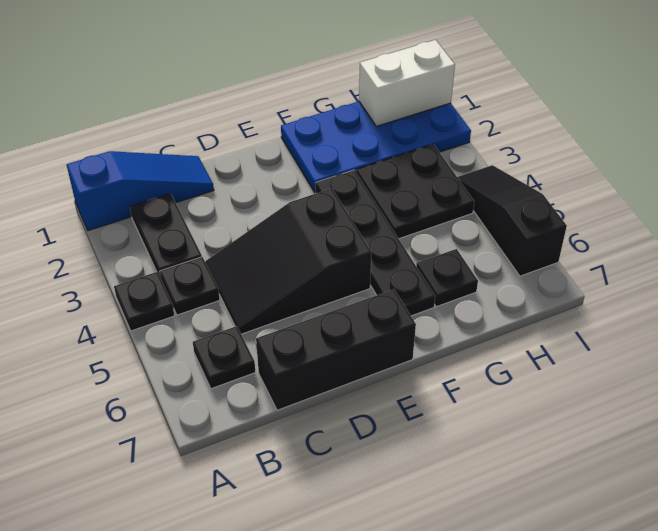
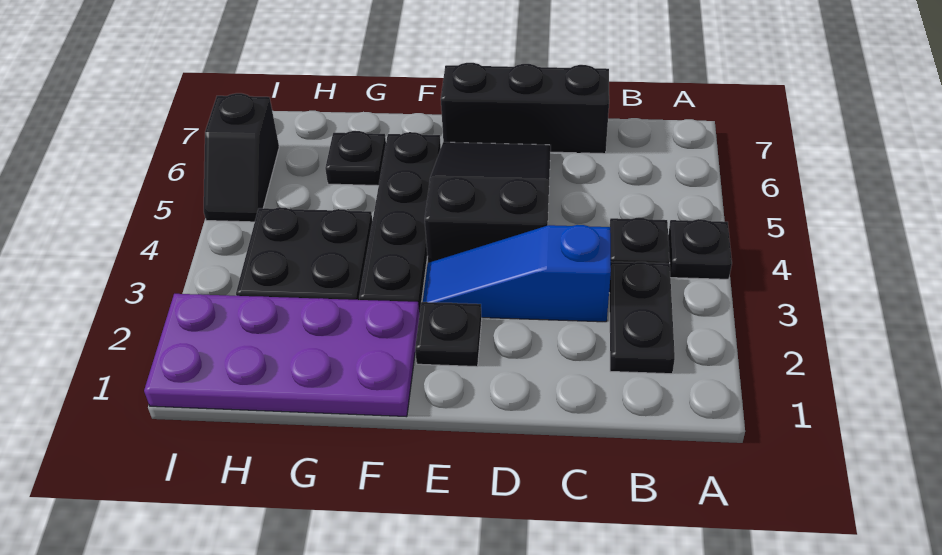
blue 1x3 slope [67,151,214,231] -> blue 1x3 slope moved to [423,225,611,322]
black 1x1 plate [193,326,255,389] -> black 1x1 plate moved to [415,302,482,367]
black 2x3 slope [205,188,372,334] -> black 2x3 slope turned to [425,142,551,263]
blue 2x4 plate [281,101,471,193] -> purple 2x4 plate [144,294,419,417]
white 1x2 brick [359,40,455,126] -> none
black 1x3 slope [457,165,567,276] -> black 1x2 slope [204,93,279,222]

